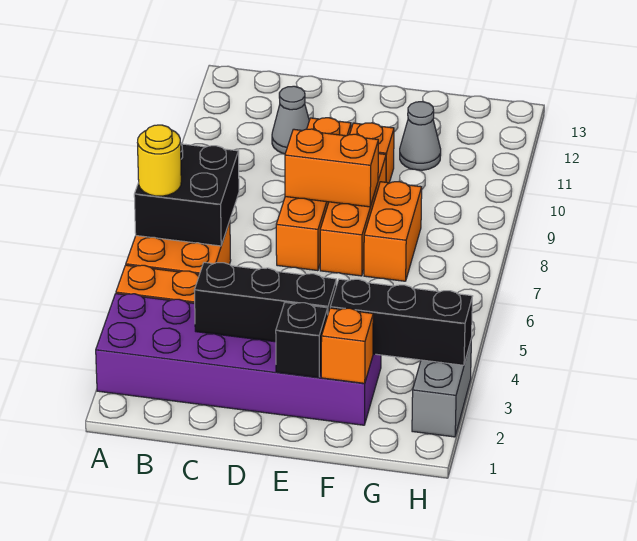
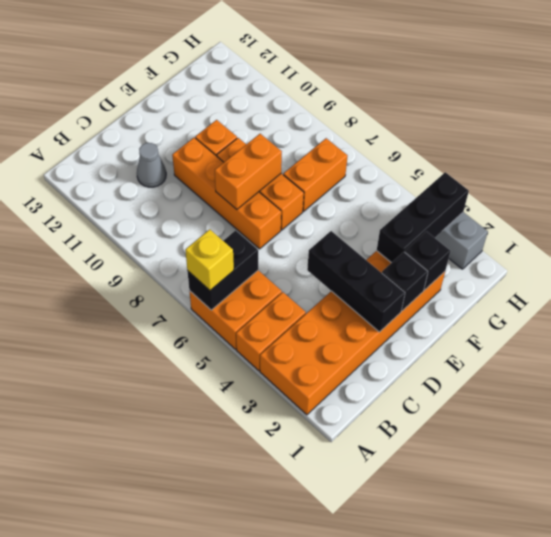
purple 2x6 brick [96,294,381,425] -> orange 2x6 brick [260,251,445,415]
black 2x2 brick [134,144,239,246] -> black 1x2 brick [188,230,258,310]
yellow 1x1 round brick [138,125,181,196] -> yellow 1x1 brick [185,229,234,290]
black 1x3 brick [194,262,336,342] -> black 1x3 brick turned to [307,231,405,332]
orange 1x1 brick [321,308,373,383] -> black 1x1 brick [405,231,451,290]
orange 1x2 brick [364,182,422,281] -> orange 1x2 brick turned to [283,138,347,211]
grey 1x1 cone [400,102,441,170] -> none

